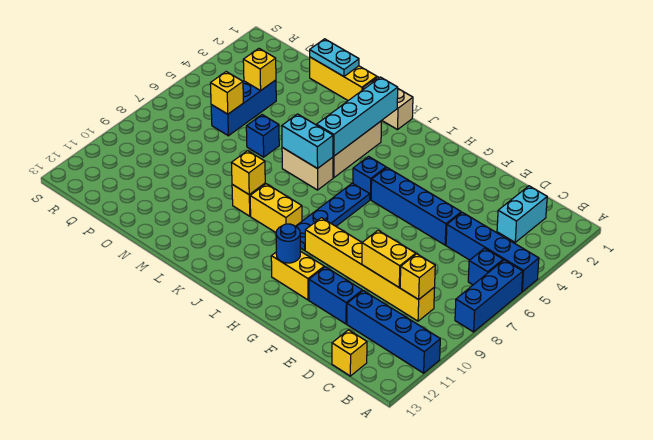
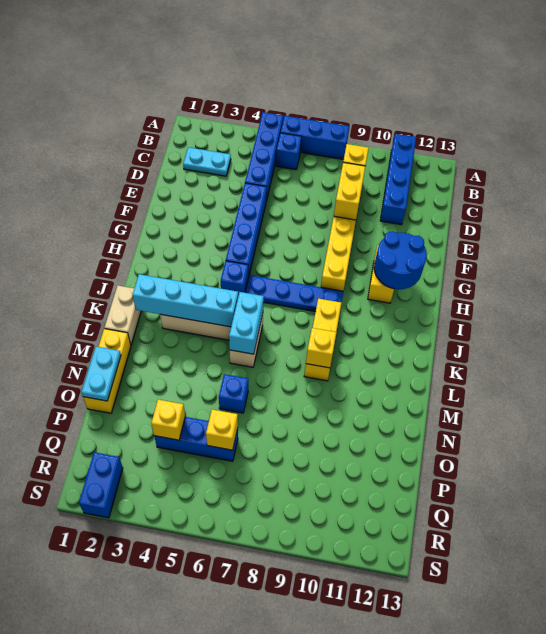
cyan 1x2 brick [497,186,547,242] -> cyan 1x2 plate [183,147,231,176]
yellow 1x1 brick [332,330,367,376] -> none
blue 1x2 brick [309,267,362,324] -> blue 1x2 brick moved to [79,452,123,518]
blue 1x1 round brick [276,224,300,263] -> blue 2x2 round brick [374,231,427,289]

